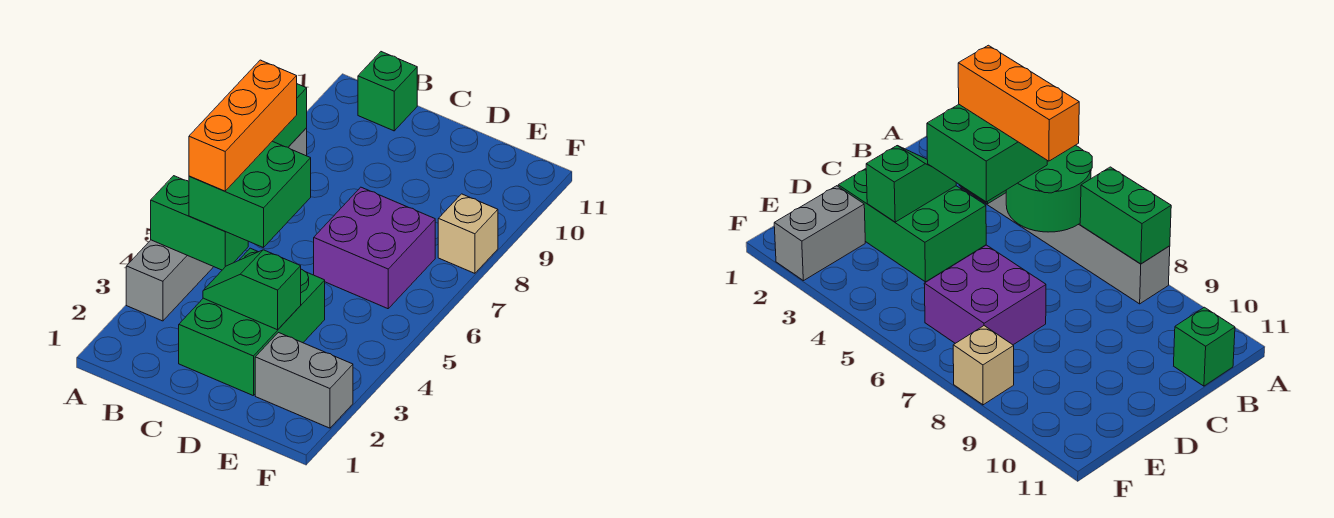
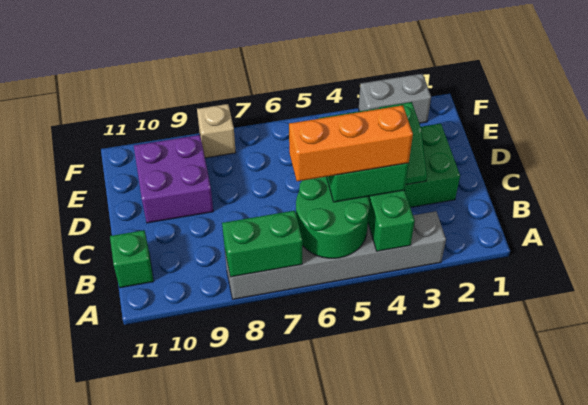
purple 2x2 brick [314,187,435,309] -> purple 2x2 brick moved to [134,135,213,223]
grey 1x2 brick [255,333,353,428] -> grey 1x2 brick turned to [359,74,431,123]

